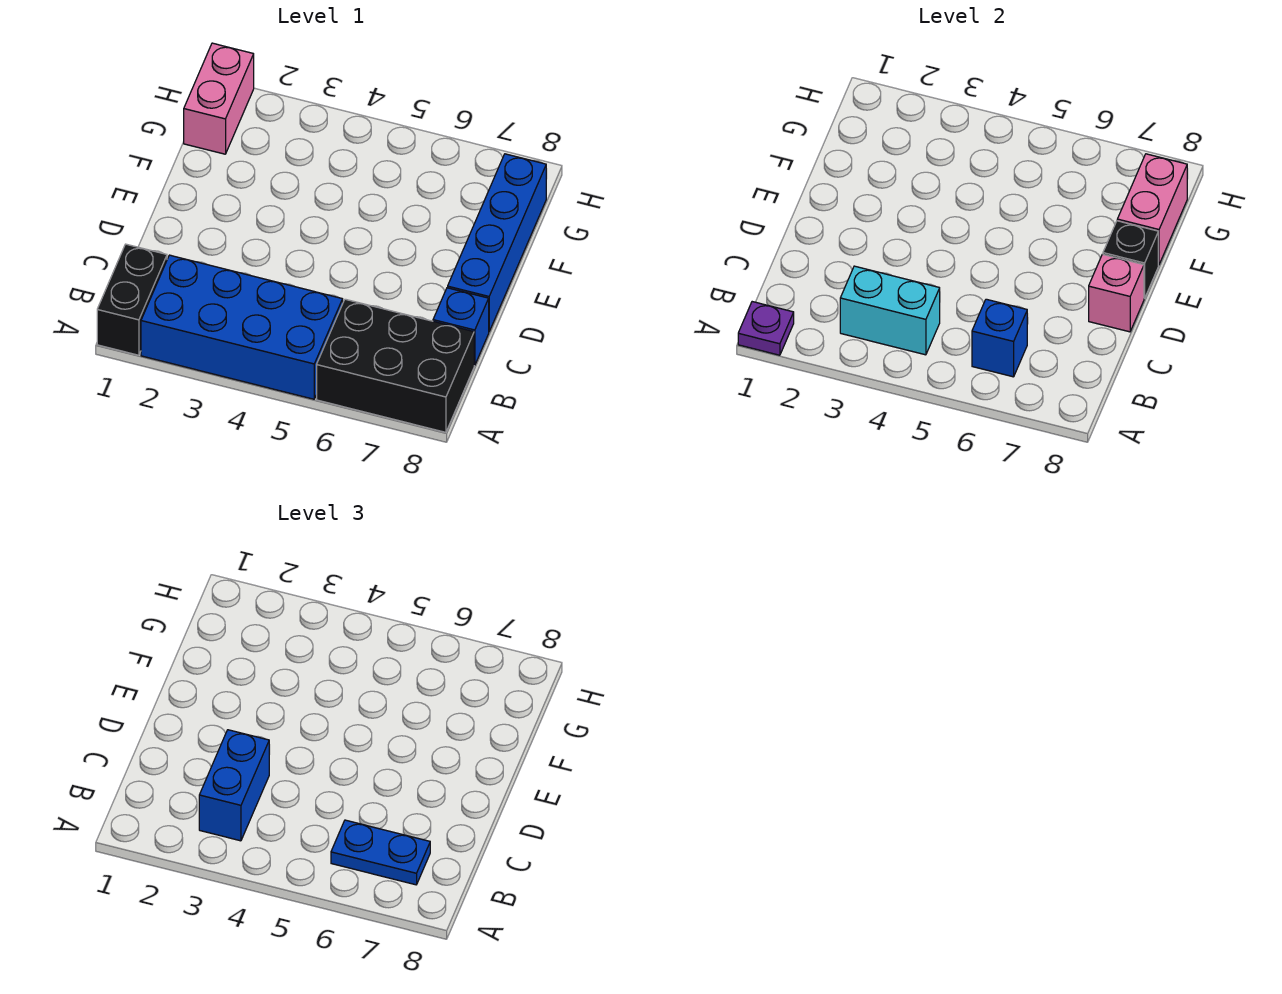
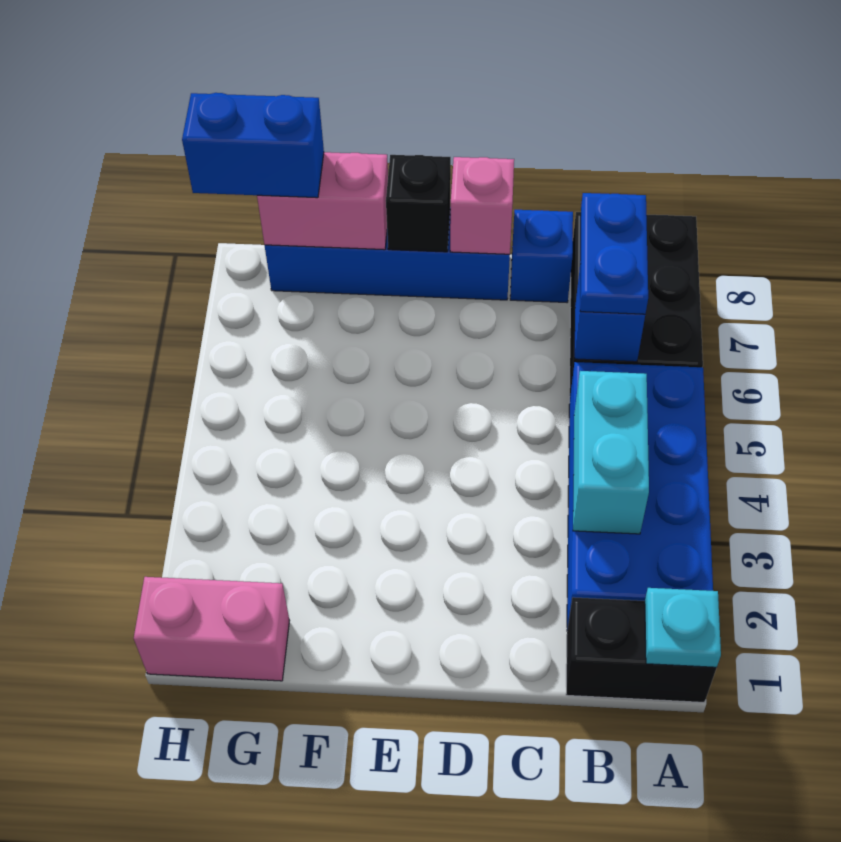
purple 1x1 plate [738,302,794,355] -> cyan 1x1 plate [645,588,721,668]
blue 1x2 brick [199,730,269,841] -> blue 1x2 brick moved to [182,93,324,198]

